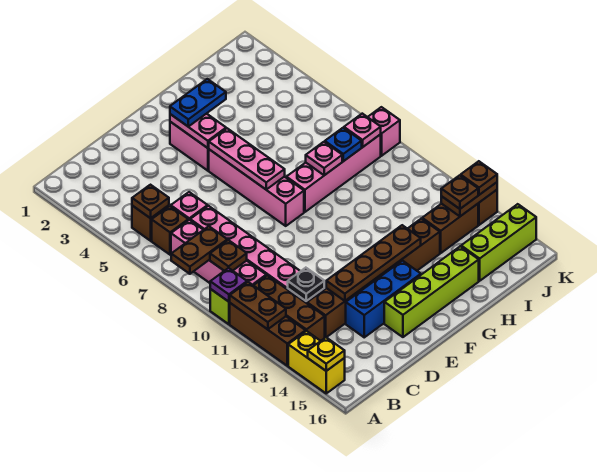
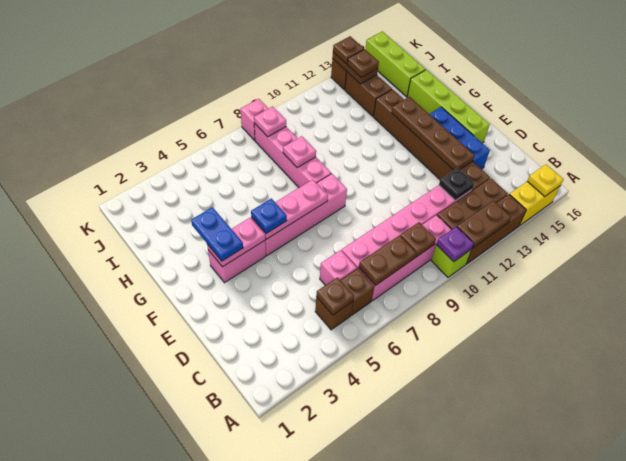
brown 1x2 plate [171,226,227,274] -> brown 1x2 plate turned to [359,235,416,286]
blue 1x1 plate [325,128,362,161] -> blue 1x1 plate moved to [251,199,287,233]

